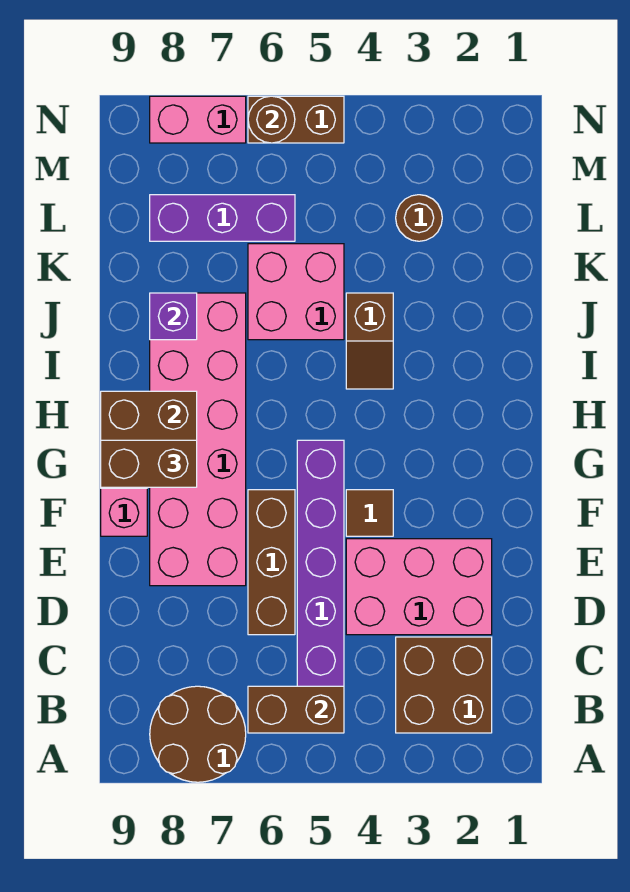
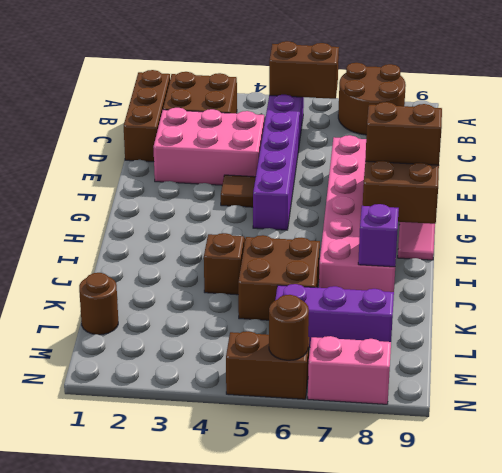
brown 1x3 brick [248,490,295,635] -> brown 1x3 brick moved to [124,70,170,162]
pink 2x2 brick [248,244,344,340] -> brown 2x2 brick [238,235,320,320]
brown 1x1 round brick [396,195,442,241] -> brown 1x1 round brick moved to [79,273,118,335]

